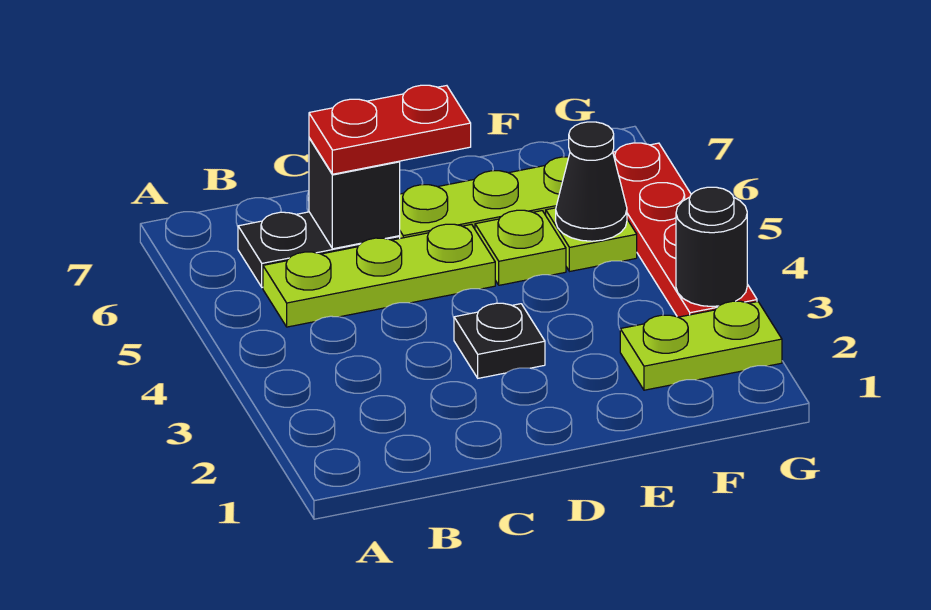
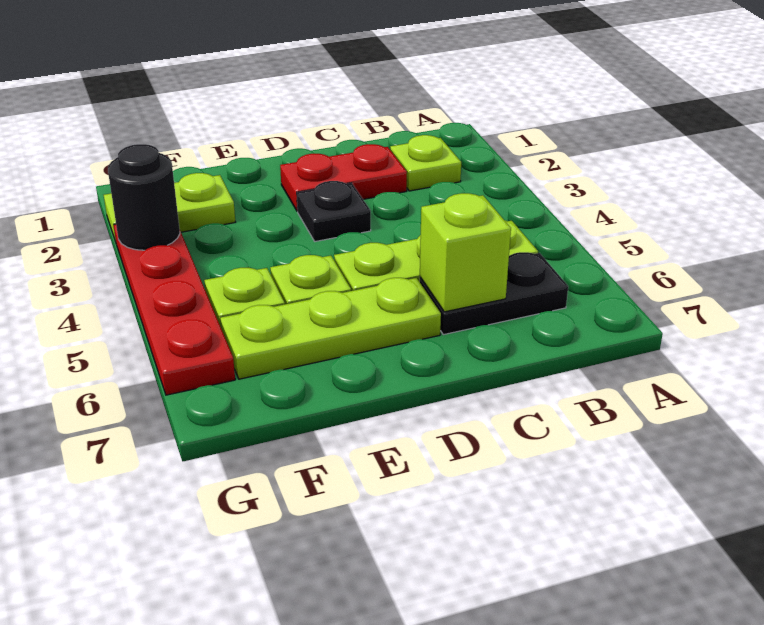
none -> lime 1x1 plate [390,135,461,191]
black 1x1 brick [309,138,400,249] -> lime 1x1 brick [420,193,511,312]
red 1x2 plate [309,85,471,174] -> red 1x2 plate moved to [280,144,407,211]
black 1x1 cone [556,122,627,241] -> none

